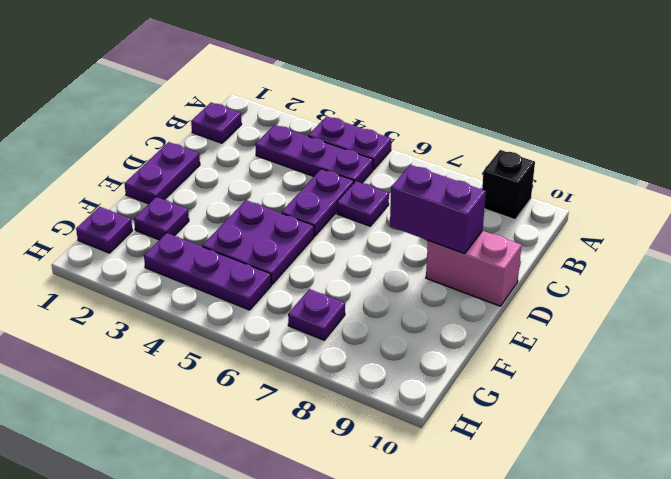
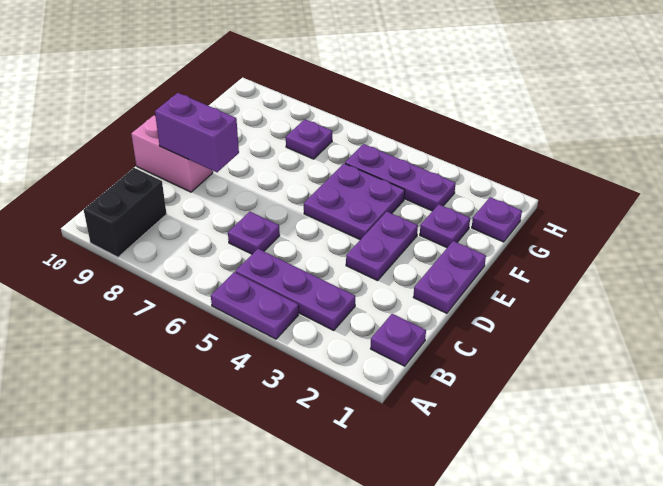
black 1x1 brick [482,150,535,220] -> black 1x2 brick [84,168,167,257]
purple 1x2 plate [281,169,354,236] -> purple 1x2 plate moved to [346,212,418,281]

